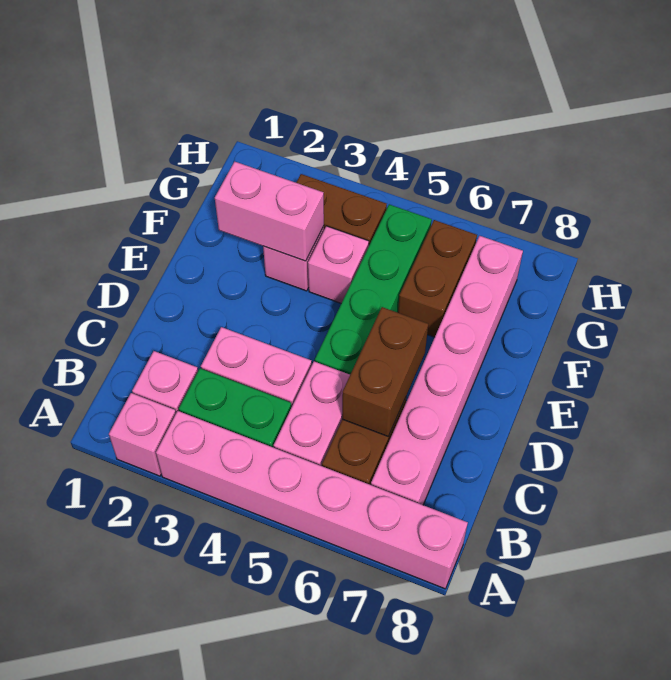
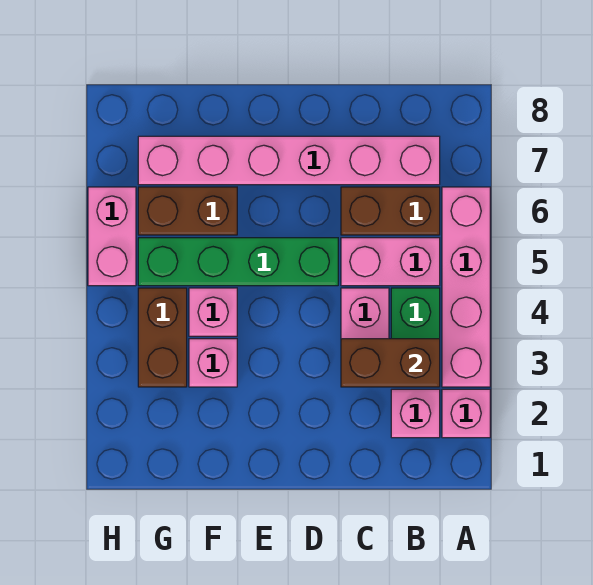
pink 1x6 brick [156,411,468,589] -> pink 1x4 brick [442,187,490,387]
brown 1x2 brick [342,307,428,436] -> brown 1x2 brick moved to [341,339,440,387]
pink 1x2 brick [215,161,324,261] -> pink 1x2 brick moved to [88,187,136,286]

